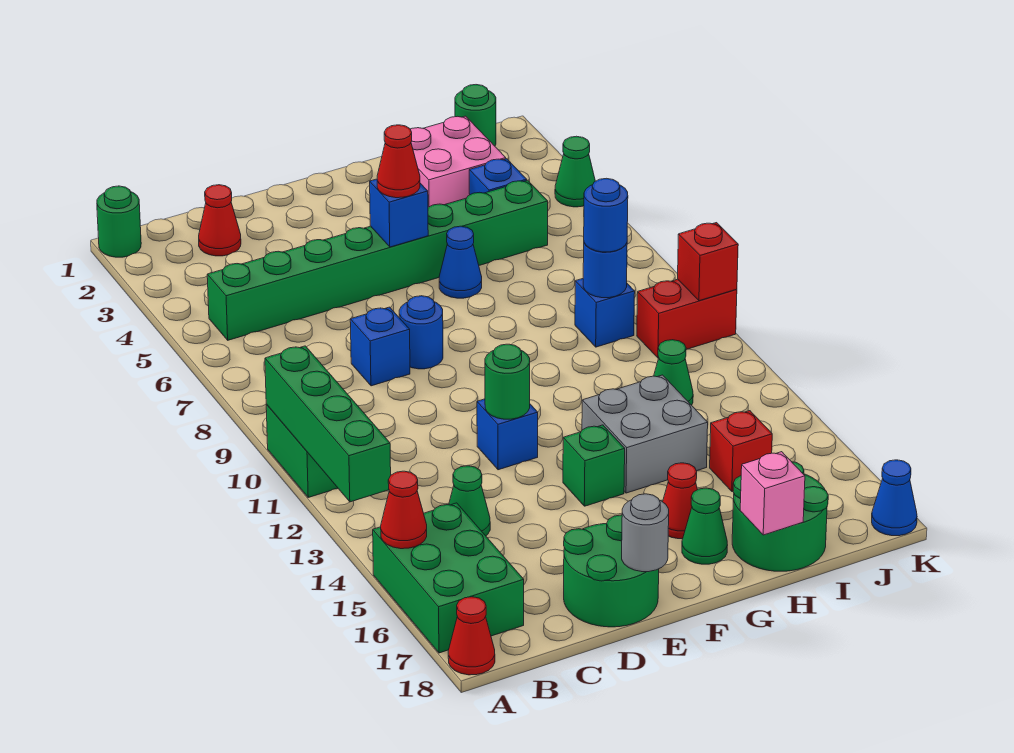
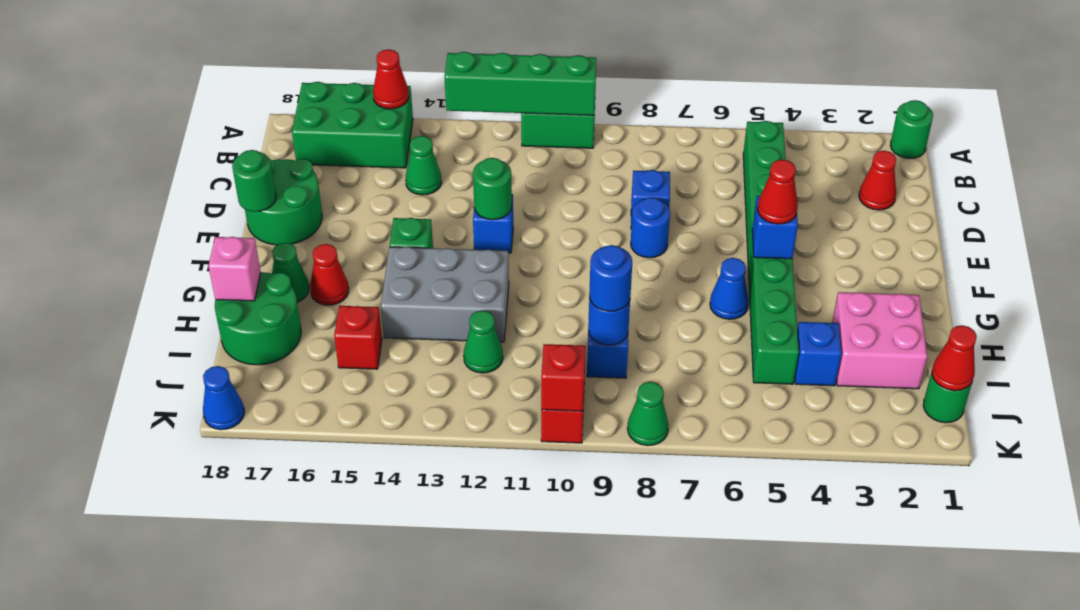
red 1x1 cone [448,597,495,675] -> red 1x1 cone moved to [932,325,977,391]
grey 1x1 round brick [622,494,669,572] -> green 1x1 round brick [232,150,276,212]
grey 2x2 brick [582,375,708,493] -> grey 2x3 brick [381,247,509,342]
green 1x1 cone [555,136,595,207] -> green 1x1 cone moved to [627,382,669,446]

